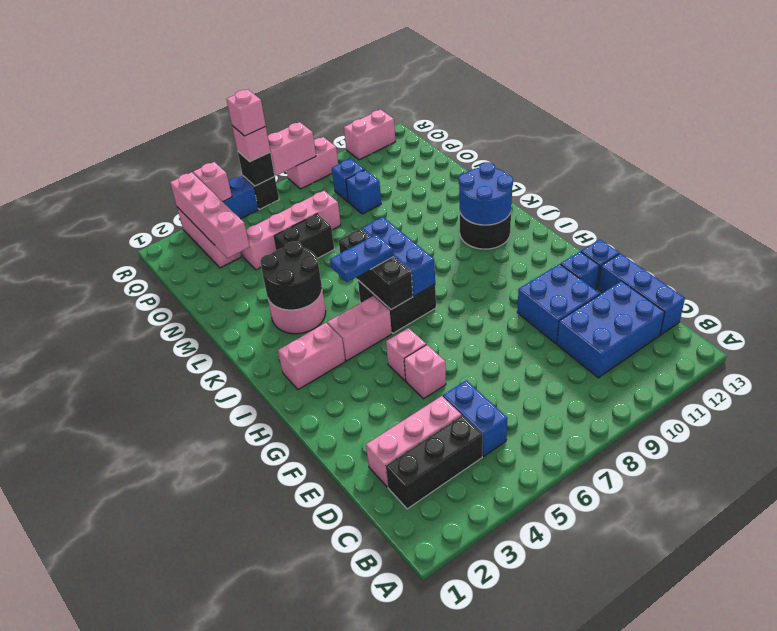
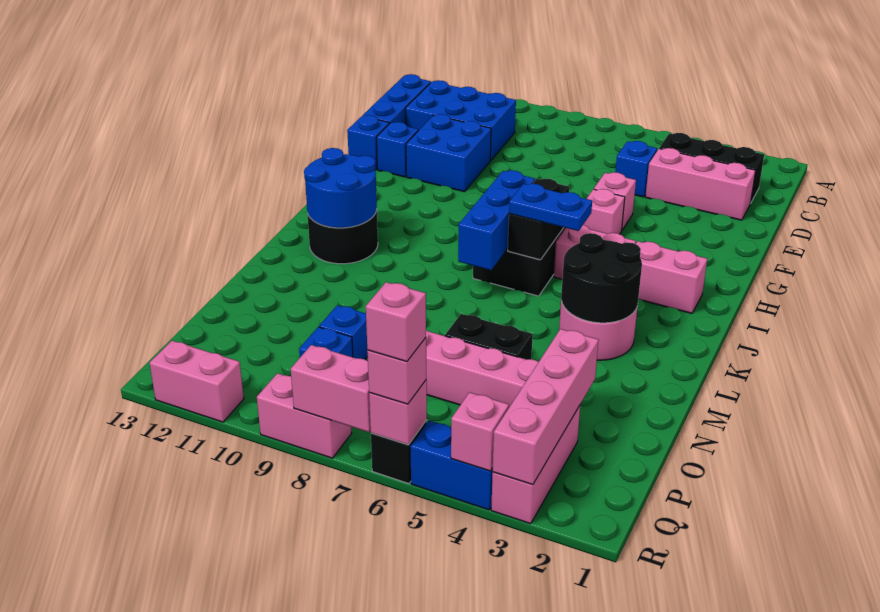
blue 1x2 brick [443,380,507,457] -> blue 1x1 brick [615,141,657,197]
black 1x3 brick [339,229,413,310] -> black 1x2 brick [508,179,569,260]
black 1x1 brick [237,151,275,186] -> pink 1x1 brick [369,381,427,445]

